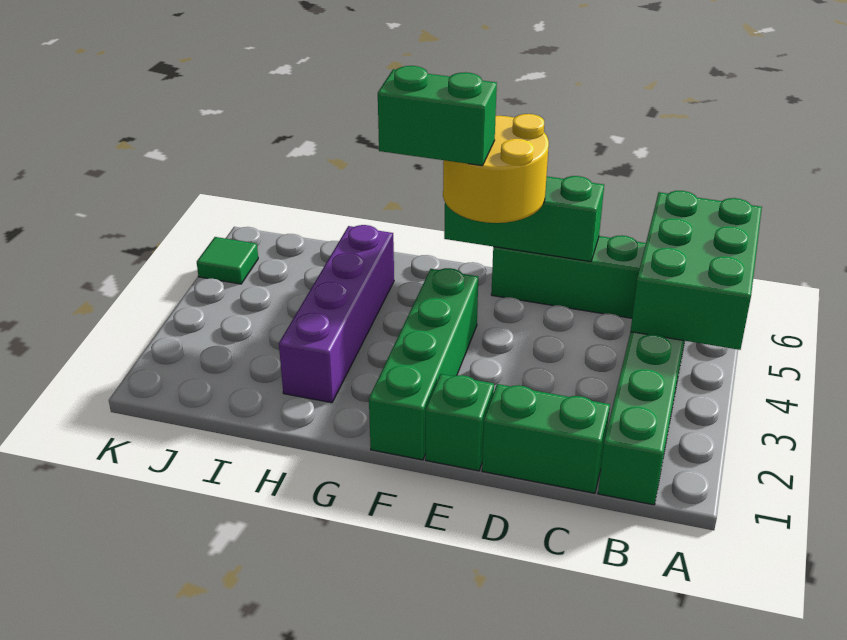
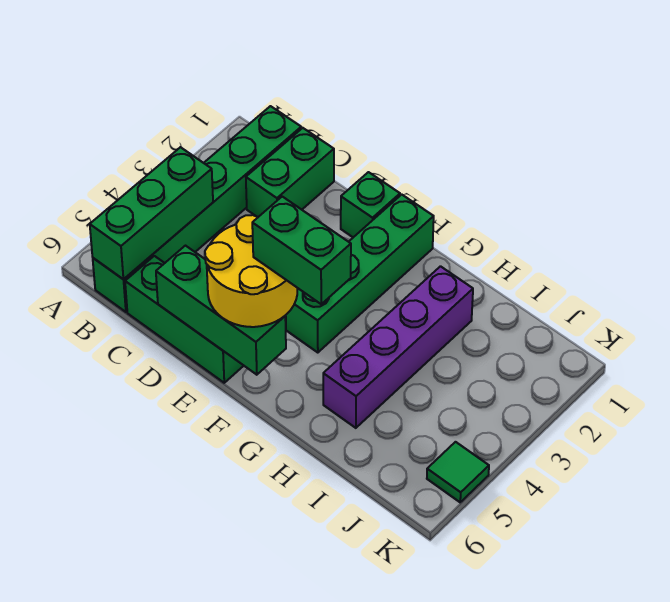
green 2x3 brick [631,191,762,350] -> green 1x3 brick [90,147,213,279]
green 1x2 brick [482,384,610,493] -> green 1x2 brick turned to [246,128,334,217]

